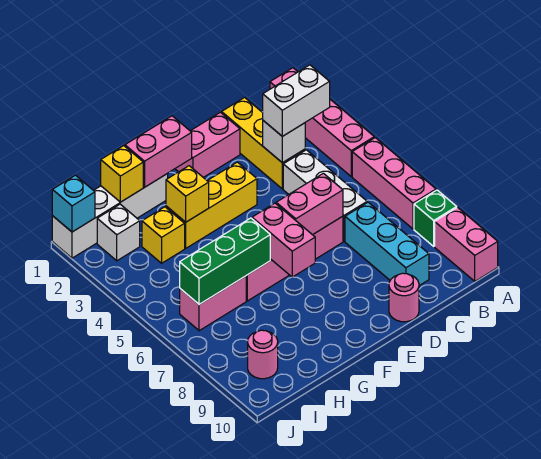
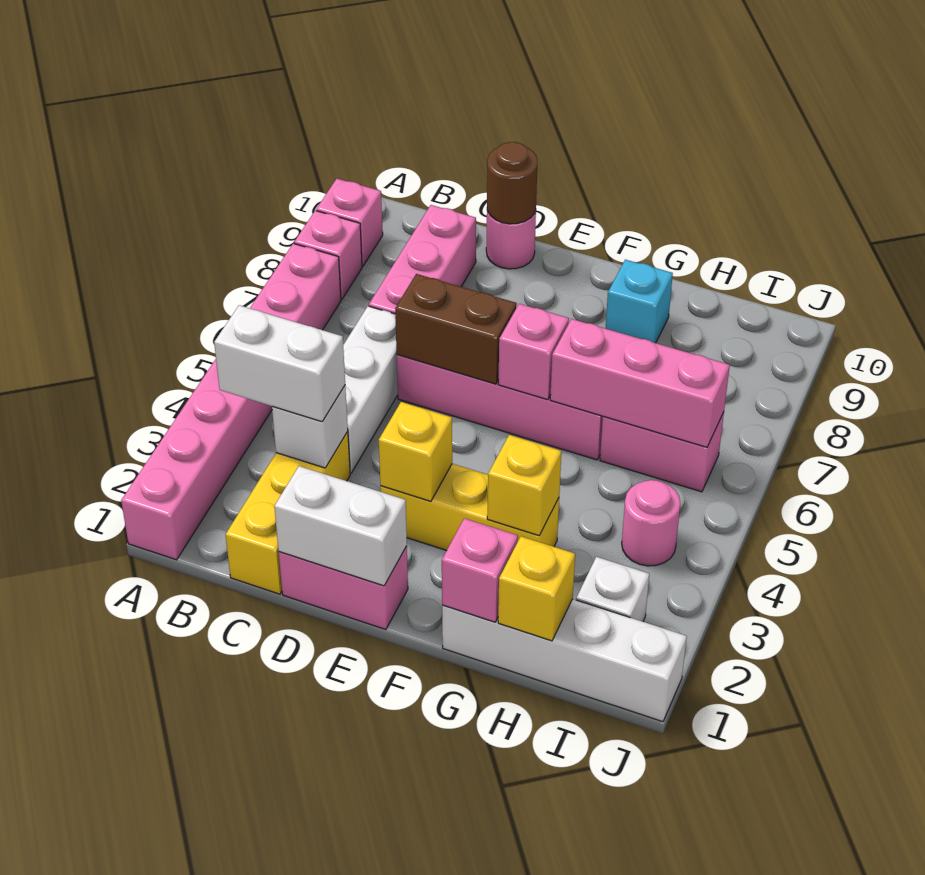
green 1x1 brick [414,190,457,246] -> pink 1x1 brick [294,211,362,299]
pink 1x2 brick [435,207,498,281] -> pink 1x1 brick [316,179,383,266]
cyan 1x3 brick [345,202,429,286] -> pink 1x3 brick [369,205,476,314]
none -> white 1x2 brick [274,466,407,586]
pink 1x2 brick [276,173,343,235] -> brown 1x2 brick [395,274,517,384]
none -> brown 1x1 round brick [487,142,537,224]
pink 1x2 brick [125,116,192,187] -> pink 1x1 brick [442,518,518,622]
pink 1x2 brick [252,203,315,277] -> pink 1x1 brick [498,304,569,400]
green 1x3 brick [180,218,270,304] -> pink 1x3 brick [550,319,730,447]
yellow 1x1 brick [142,207,185,263] -> yellow 1x1 brick moved to [379,402,452,501]
pink 1x1 round brick [248,330,278,379] -> pink 1x1 round brick moved to [622,480,680,566]
cyan 1x1 brick [52,175,95,232] -> cyan 1x1 brick moved to [606,260,673,343]

